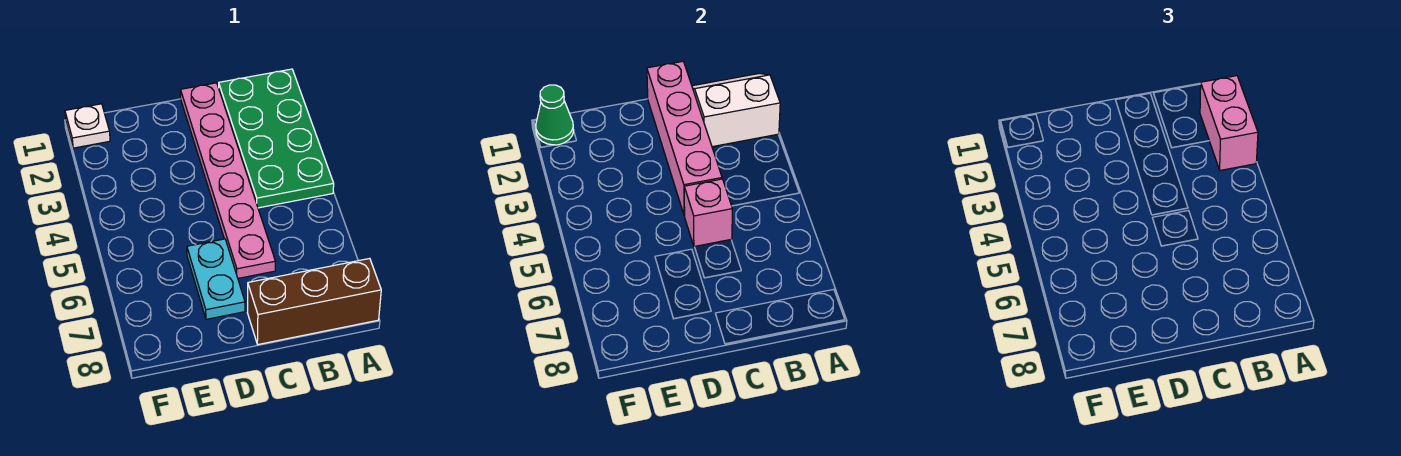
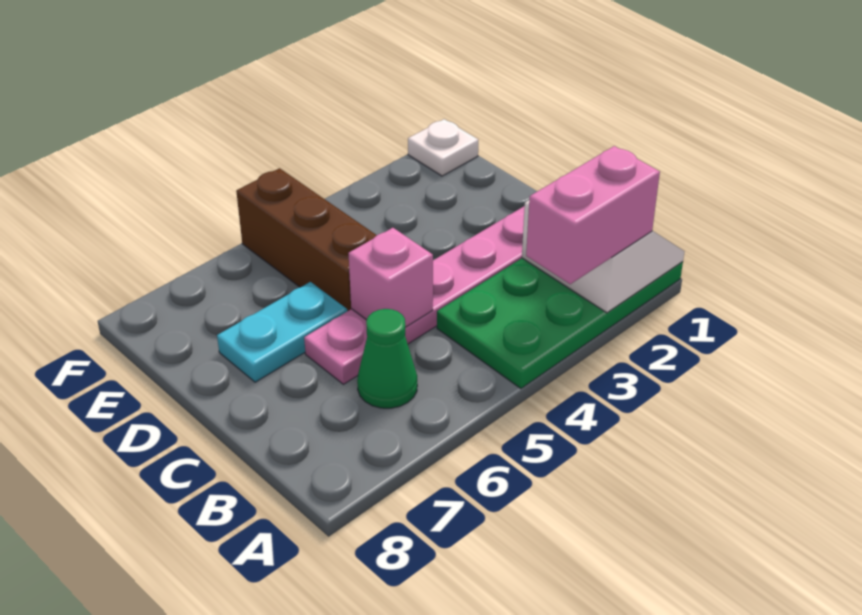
brown 1x3 brick [247,258,381,344] -> brown 1x3 brick moved to [236,168,377,311]
pink 1x4 brick [647,61,722,216] -> none
green 1x1 cone [536,85,574,145] -> green 1x1 cone moved to [357,309,417,408]

